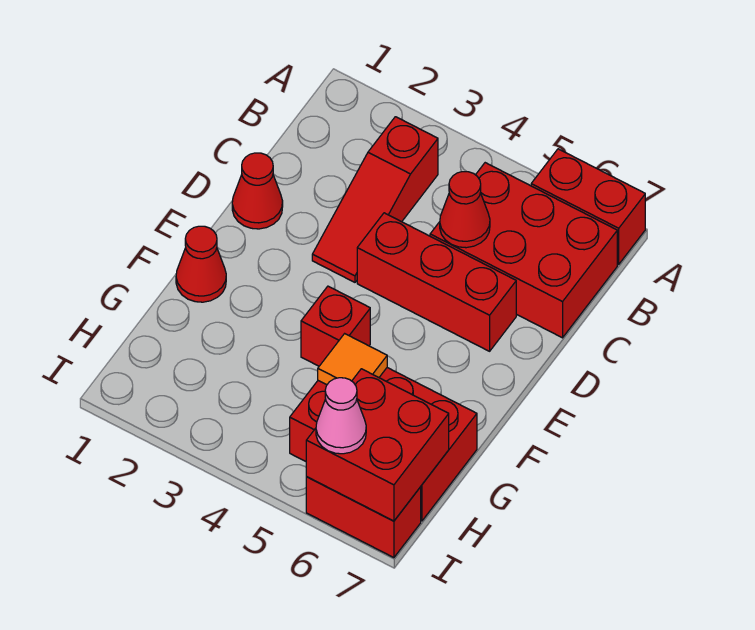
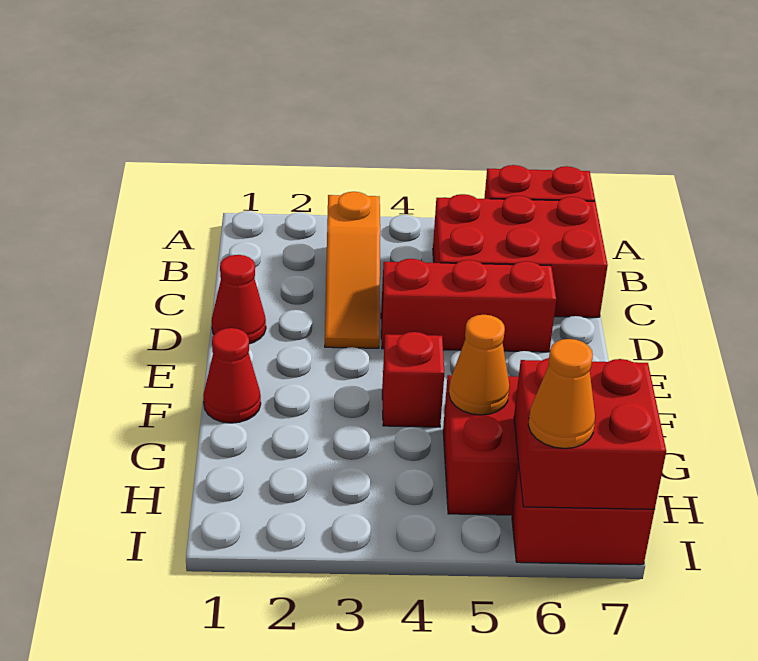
red 1x3 slope [312,117,438,282] -> orange 1x3 slope [325,192,380,348]
red 1x1 cone [440,172,490,248] -> none
orange 1x1 tile [318,334,387,385] -> orange 1x1 cone [449,315,509,415]
pink 1x1 cone [316,378,366,454] -> orange 1x1 cone [528,339,595,448]

